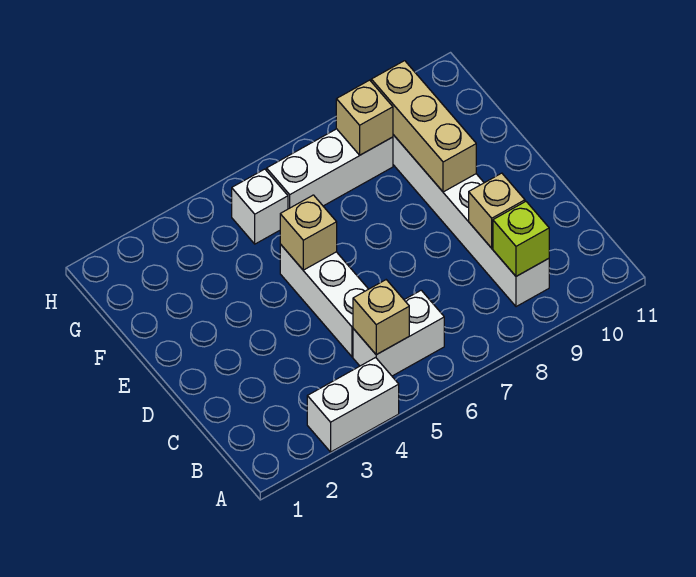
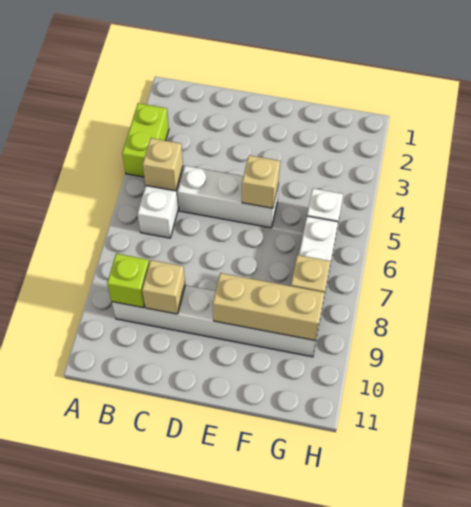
white 1x2 brick [307,358,399,452] -> lime 1x2 brick [122,103,169,177]

